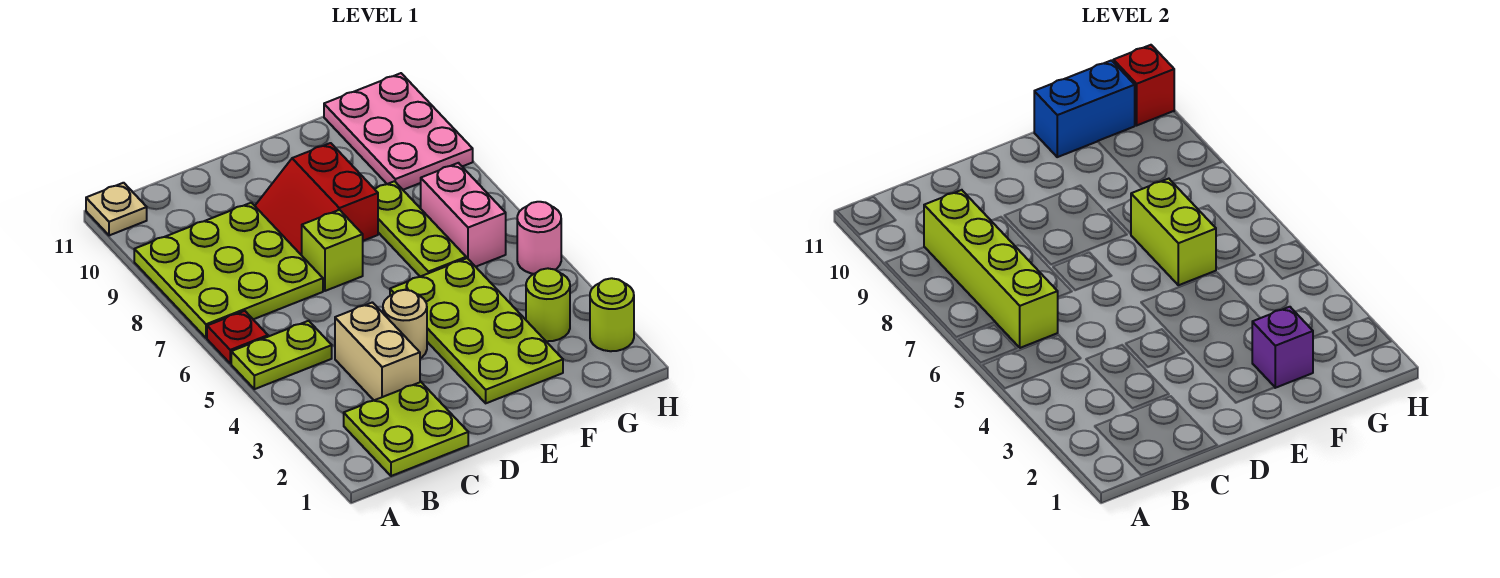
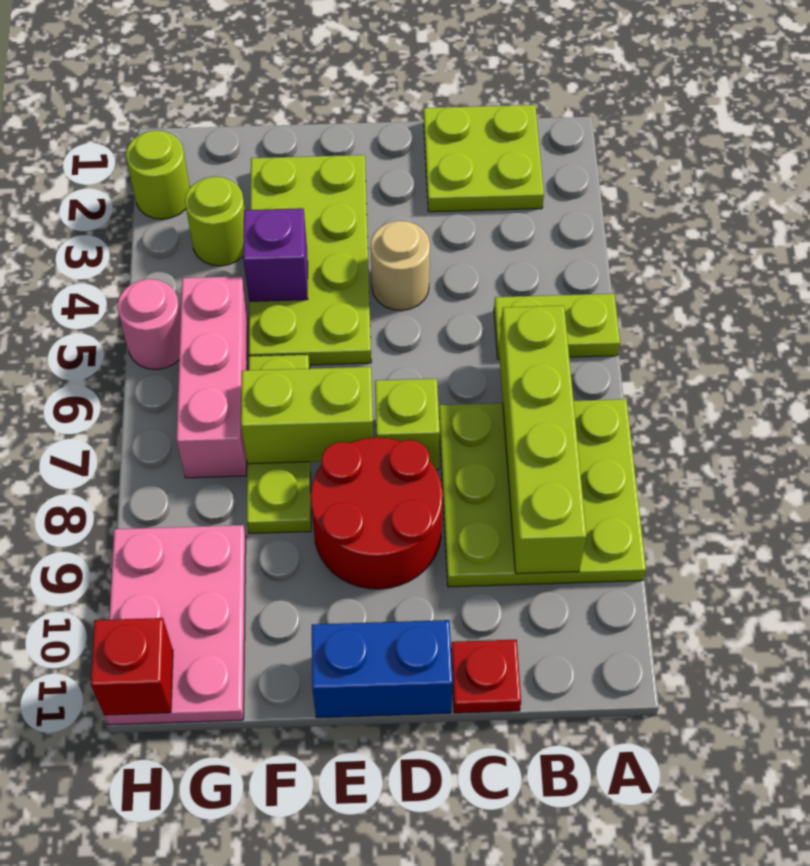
red 1x1 plate [207,311,268,364] -> red 1x1 plate moved to [451,640,521,713]
tan 1x1 plate [86,183,147,235] -> none
tan 1x2 brick [335,302,420,400] -> none
red 2x2 slope [255,143,378,255] -> red 2x2 round brick [311,437,443,589]
purple 1x1 brick [1252,307,1313,388] -> purple 1x1 brick moved to [243,208,308,301]
lime 1x2 brick [1131,179,1216,285] -> lime 1x2 brick turned to [241,367,373,464]
blue 1x2 brick [1034,60,1135,157] -> blue 1x2 brick moved to [312,620,453,718]
pink 1x2 brick [421,163,506,267] -> pink 1x3 brick [176,276,248,478]

